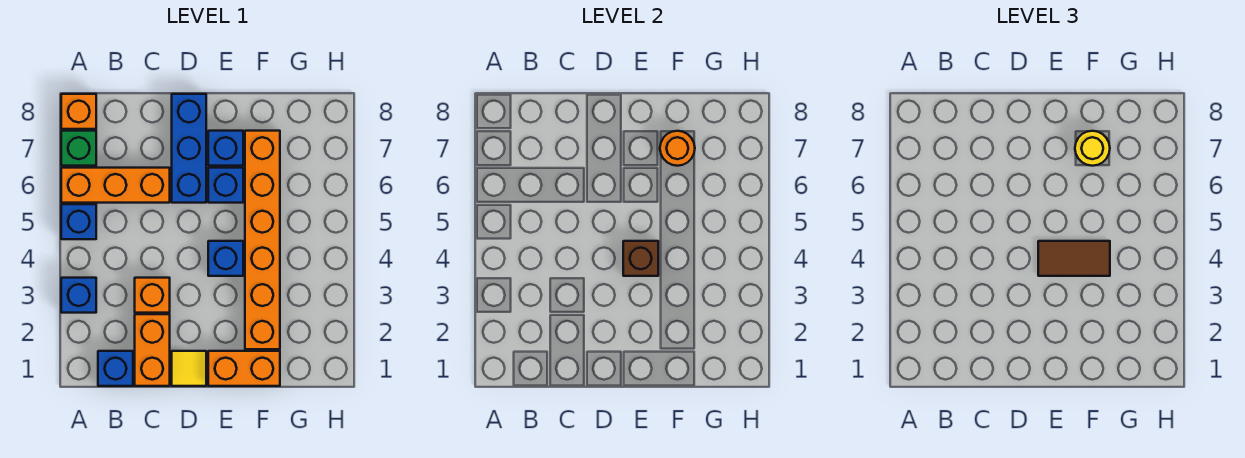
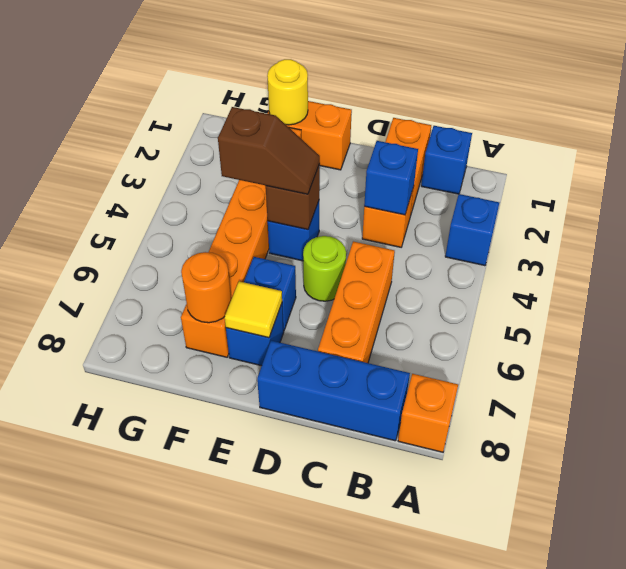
blue 1x1 brick [61,204,96,239] -> blue 1x1 brick moved to [364,141,418,215]
orange 1x3 brick [61,168,170,203] -> orange 1x3 brick turned to [318,241,395,363]
green 1x1 brick [61,131,96,166] -> none
yellow 1x1 tile [172,351,206,386] -> yellow 1x1 tile moved to [225,281,282,338]
none -> lime 1x1 round brick [303,236,346,301]
blue 1x3 brick [172,94,206,203] -> blue 1x3 brick turned to [257,341,410,441]
brown 1x2 tile [1038,241,1110,276] -> brown 1x2 slope [218,107,320,194]
yellow 1x1 round brick [1075,131,1110,166] -> yellow 1x1 round brick moved to [267,59,308,125]

